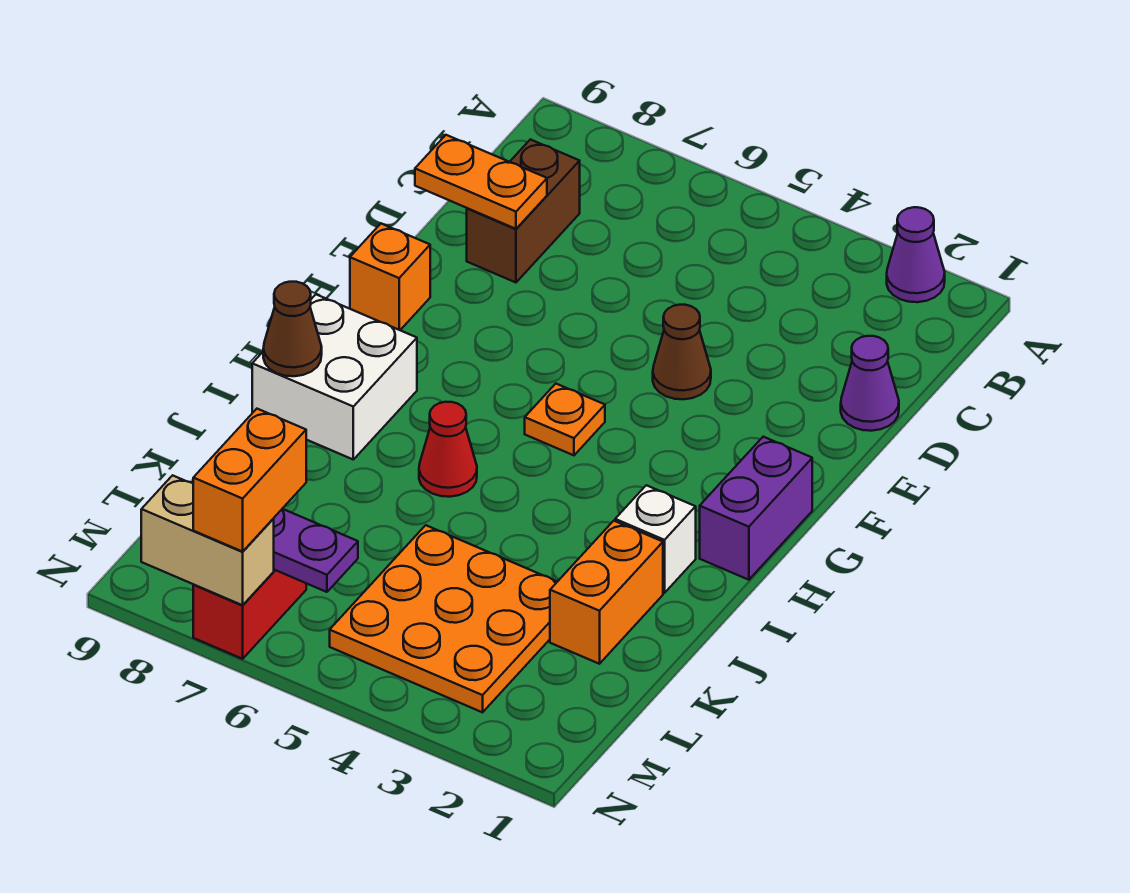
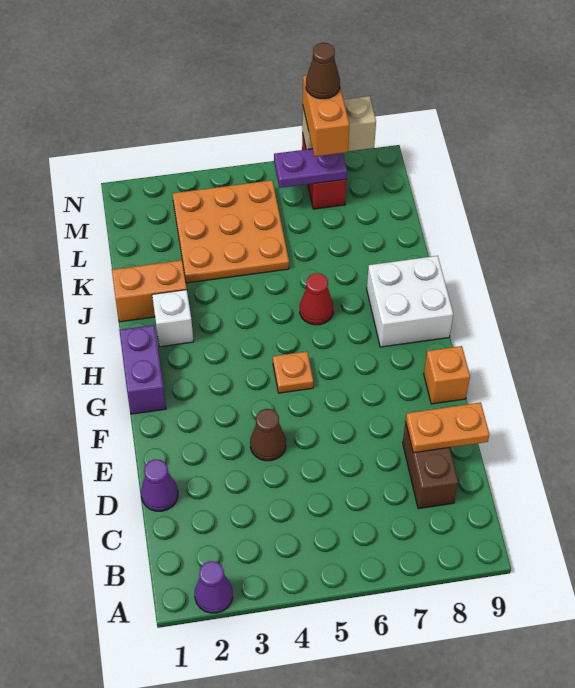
brown 1x1 cone [263,282,322,376] -> brown 1x1 cone moved to [306,43,340,99]
orange 1x2 brick [550,521,663,664] -> orange 1x2 brick turned to [112,260,187,322]

